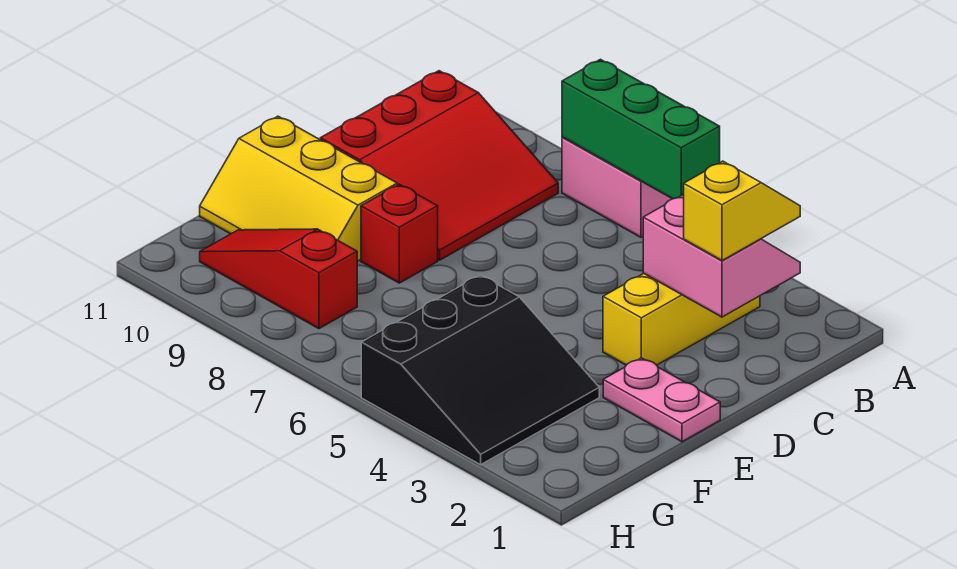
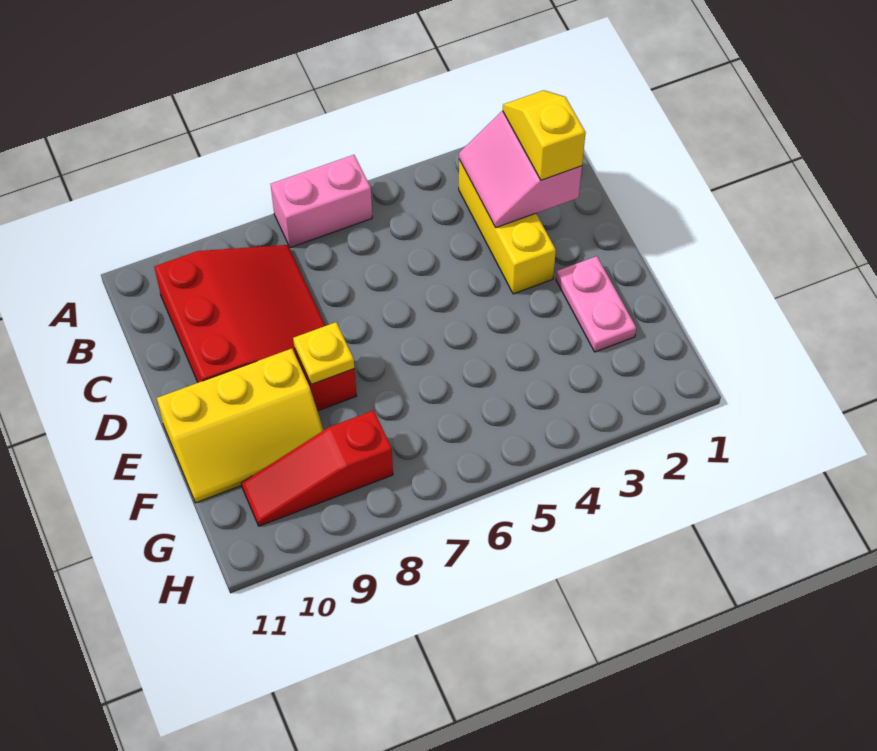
green 1x3 brick [562,59,720,199] -> none
pink 2x2 slope [643,195,800,317] -> pink 2x2 slope turned to [459,111,582,227]
pink 1x2 plate [603,358,720,442] -> pink 1x2 plate turned to [556,256,636,352]
none -> yellow 1x1 plate [293,322,354,384]
black 3x3 slope [361,275,599,465] -> none

